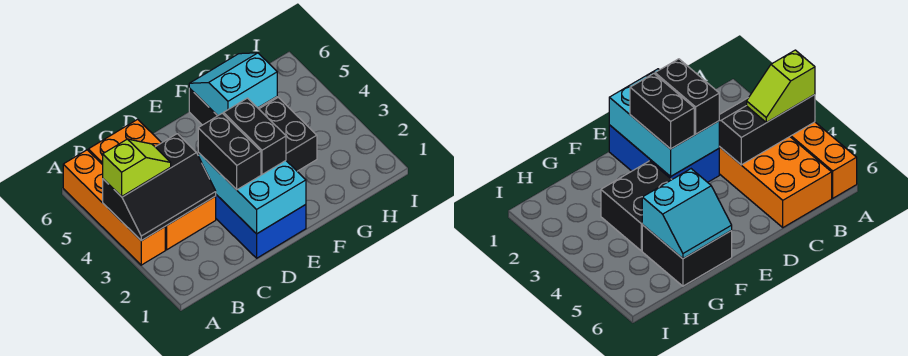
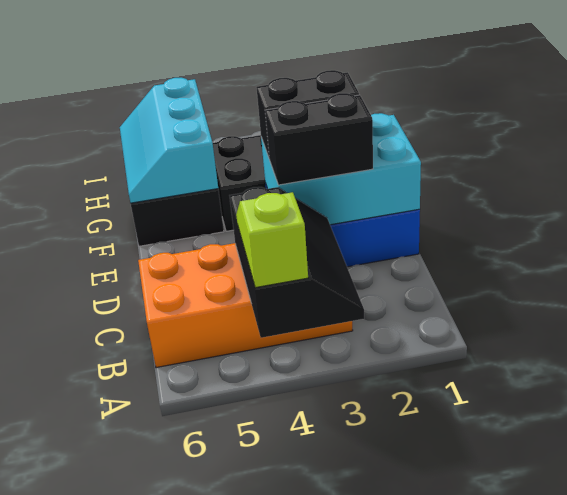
orange 1x4 brick [63,150,165,265] -> none
cyan 2x2 slope [189,53,277,115] -> cyan 2x3 slope [120,78,218,203]

